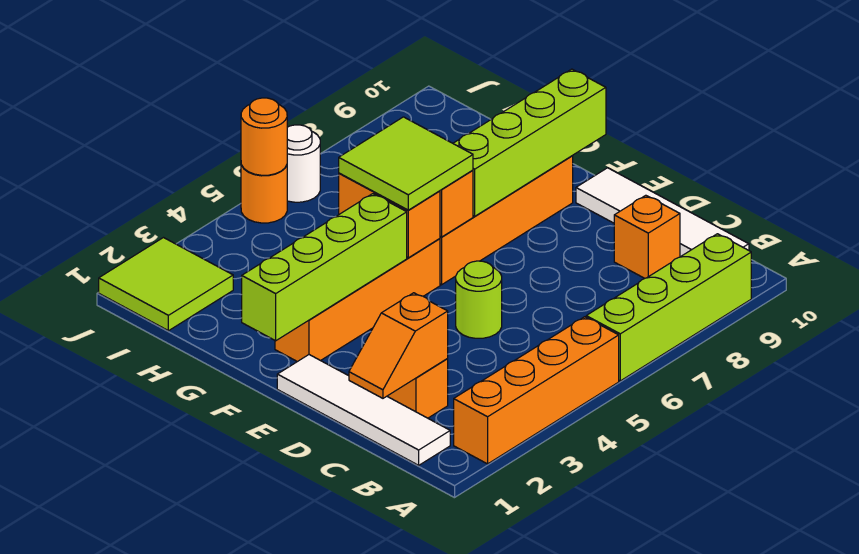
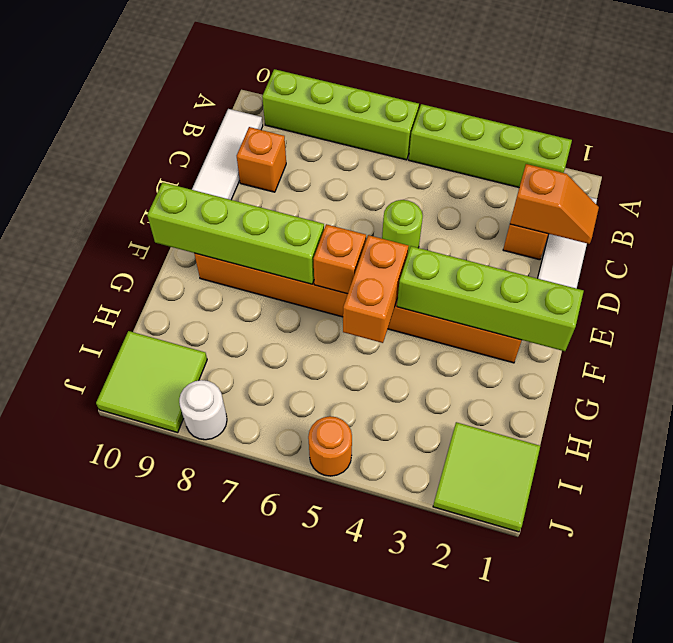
orange 1x4 brick [454,317,619,464] -> lime 1x4 brick [409,104,572,187]
lime 2x2 tile [339,117,473,210] -> lime 2x2 tile moved to [96,331,207,433]
orange 1x1 round brick [241,98,287,175] -> none
white 1x1 round brick [287,125,320,202] -> white 1x1 round brick moved to [179,380,227,440]

